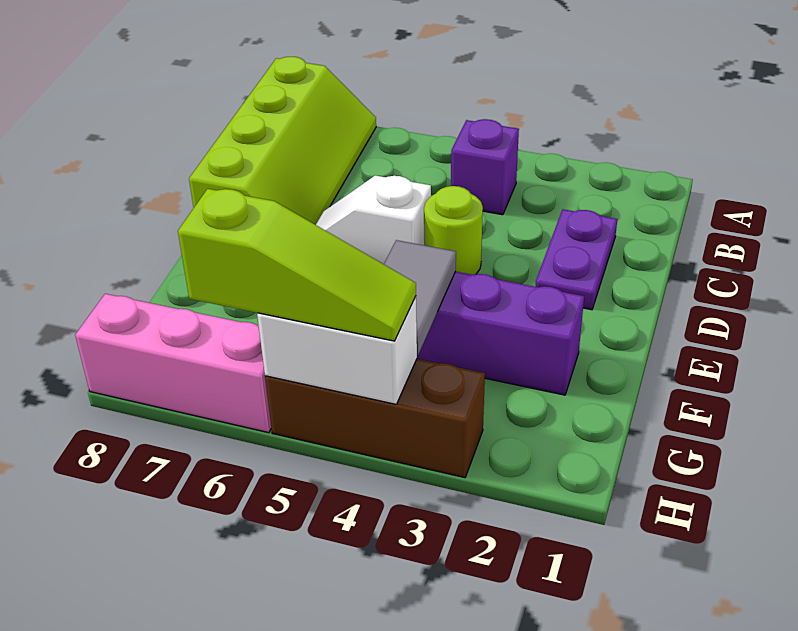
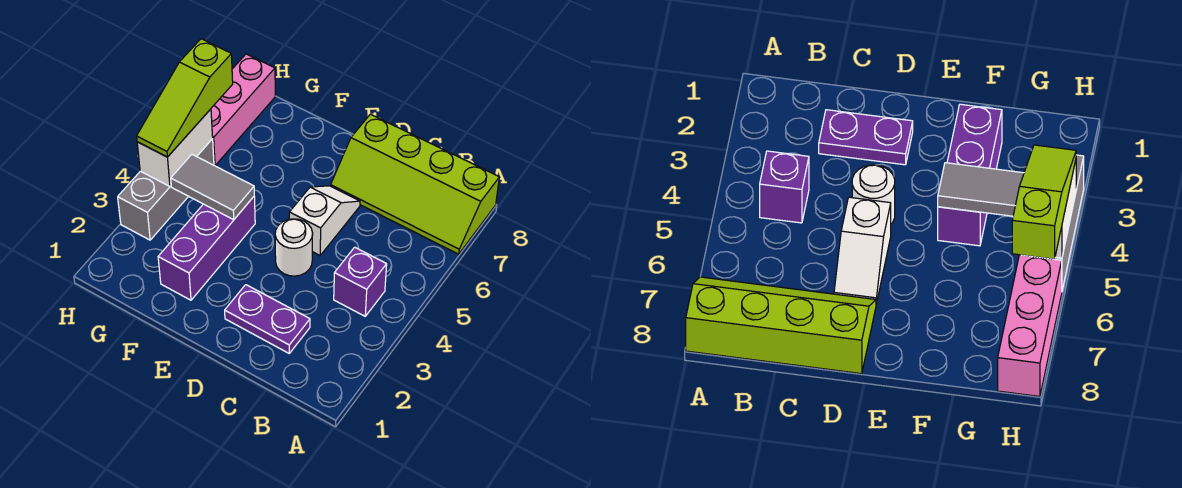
lime 1x1 round brick [424,186,483,275] -> white 1x1 round brick [275,219,313,276]
brown 1x3 brick [265,359,485,478] -> grey 1x3 brick [118,139,214,240]

